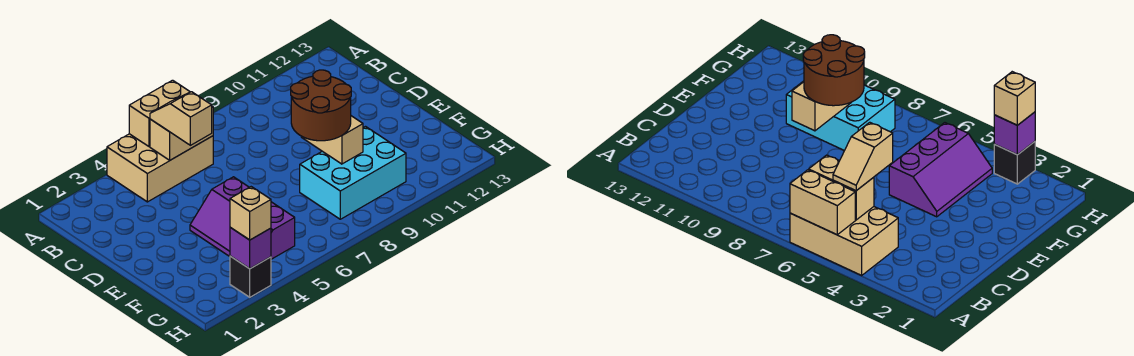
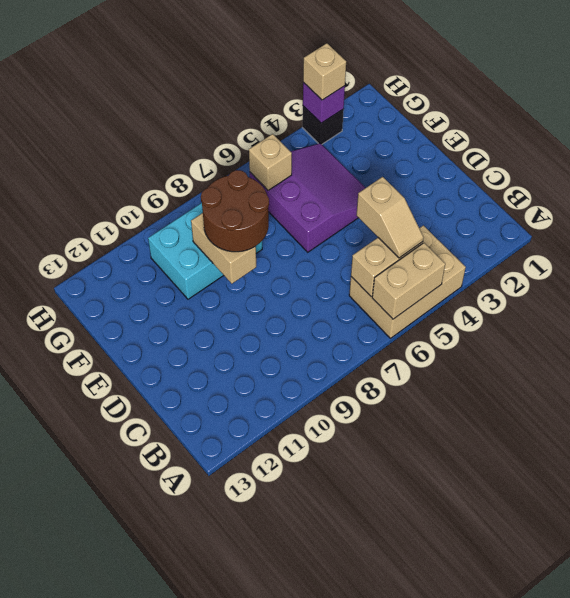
purple 2x3 slope [190,177,295,259] -> purple 3x3 slope [250,143,365,252]
none -> tan 1x1 brick [249,134,292,190]

